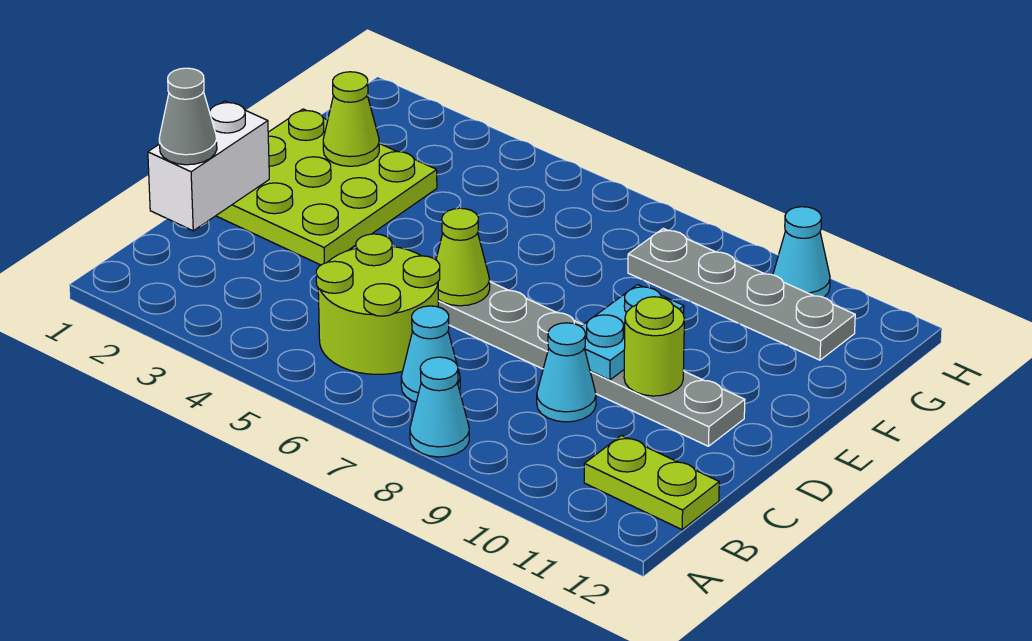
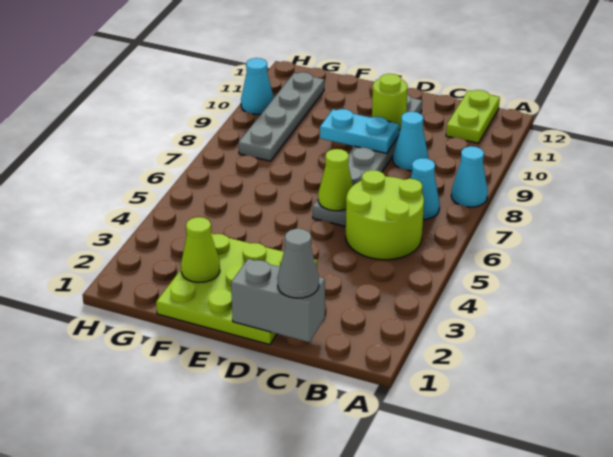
white 1x2 brick [148,101,269,231] -> grey 1x2 brick [231,259,325,342]

